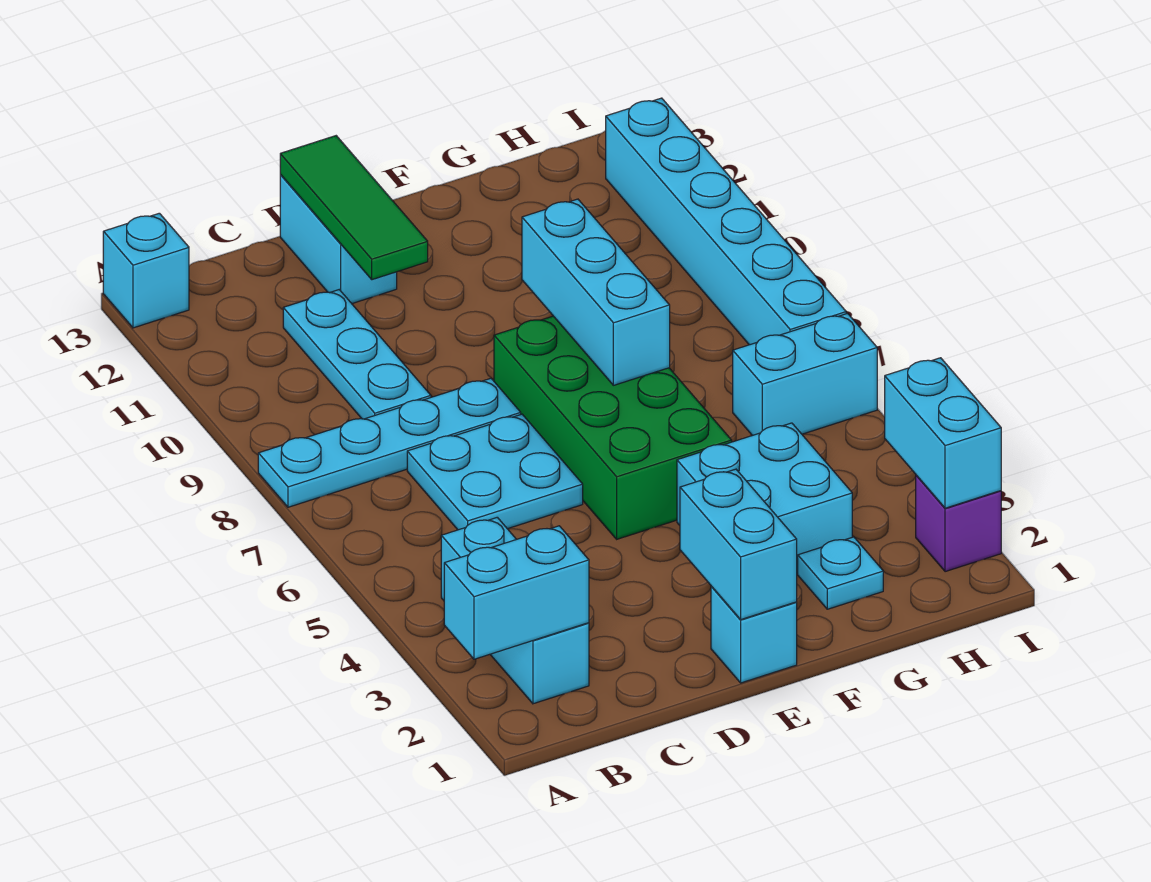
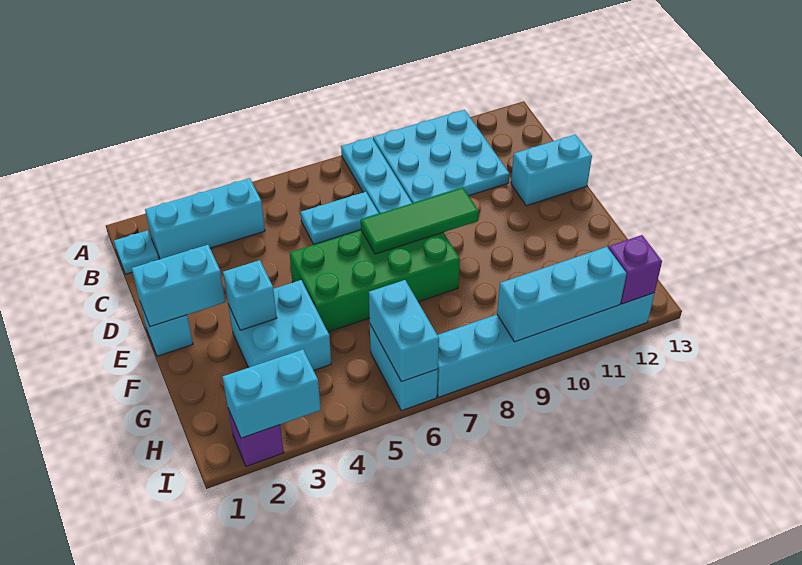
cyan 1x2 brick [444,526,589,659] -> cyan 1x2 brick moved to [369,280,439,382]
cyan 1x1 brick [103,213,189,328] -> cyan 1x1 brick moved to [223,260,277,330]
cyan 2x2 plate [407,414,583,530] -> cyan 1x2 plate [301,192,379,244]
cyan 1x3 plate [283,290,431,419] -> cyan 3x3 plate [373,110,509,203]
green 1x3 tile [280,136,428,280] -> green 1x3 tile moved to [361,188,479,254]
cyan 1x3 brick [522,199,670,385] -> cyan 1x3 brick moved to [497,247,627,342]
cyan 1x1 plate [798,537,883,609] -> cyan 1x1 plate moved to [114,230,159,274]
none -> purple 1x1 brick [608,235,662,304]

